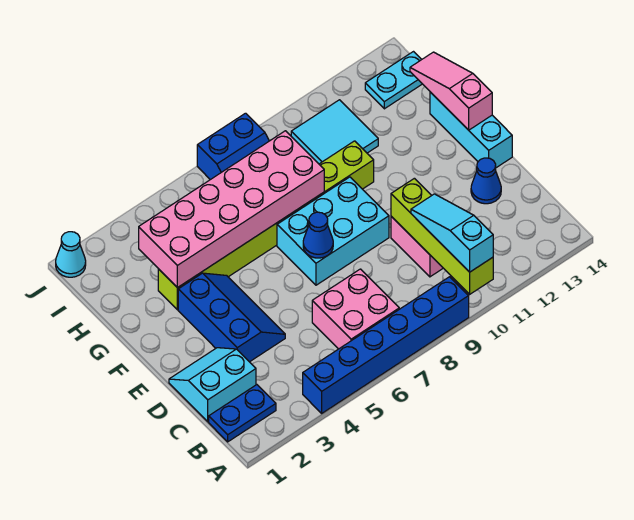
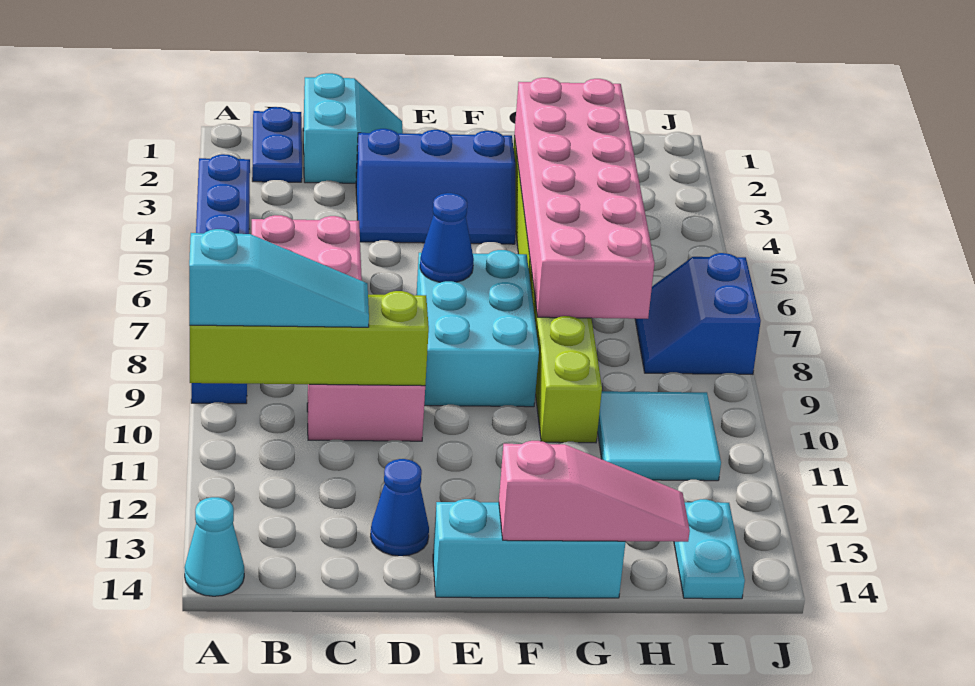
cyan 1x1 cone [56,232,86,277] -> cyan 1x1 cone moved to [184,497,244,596]

